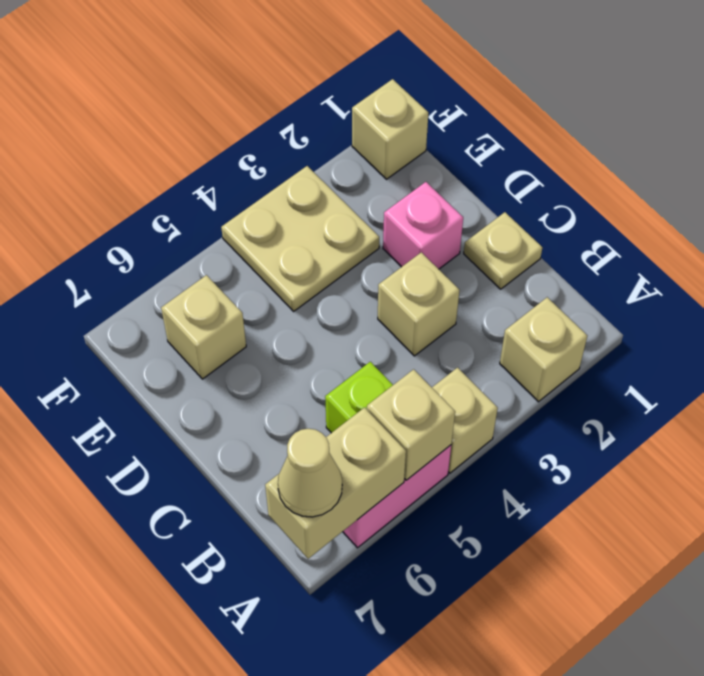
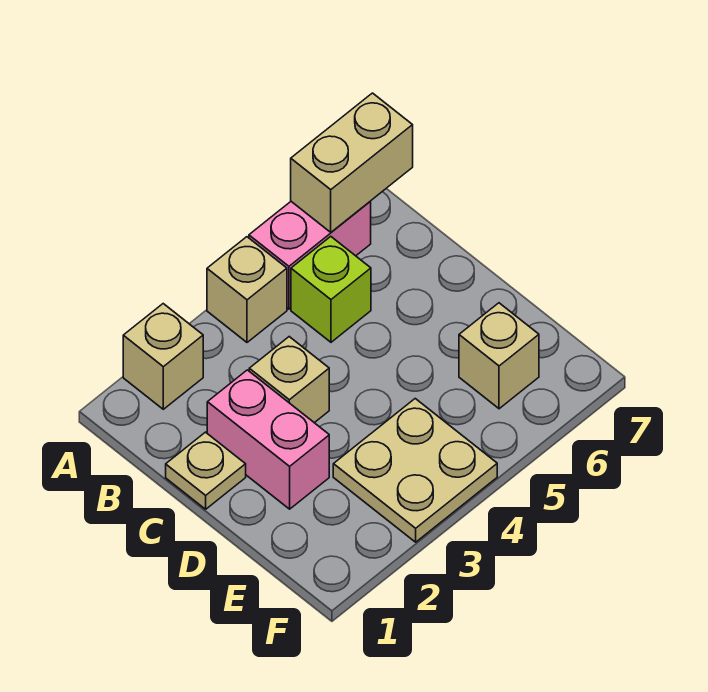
tan 1x1 brick [367,369,455,480] -> none
tan 1x1 cone [278,429,342,517] -> none
pink 1x1 brick [383,182,463,269] -> pink 1x2 brick [207,370,329,509]
tan 1x1 brick [352,79,428,179] -> none

